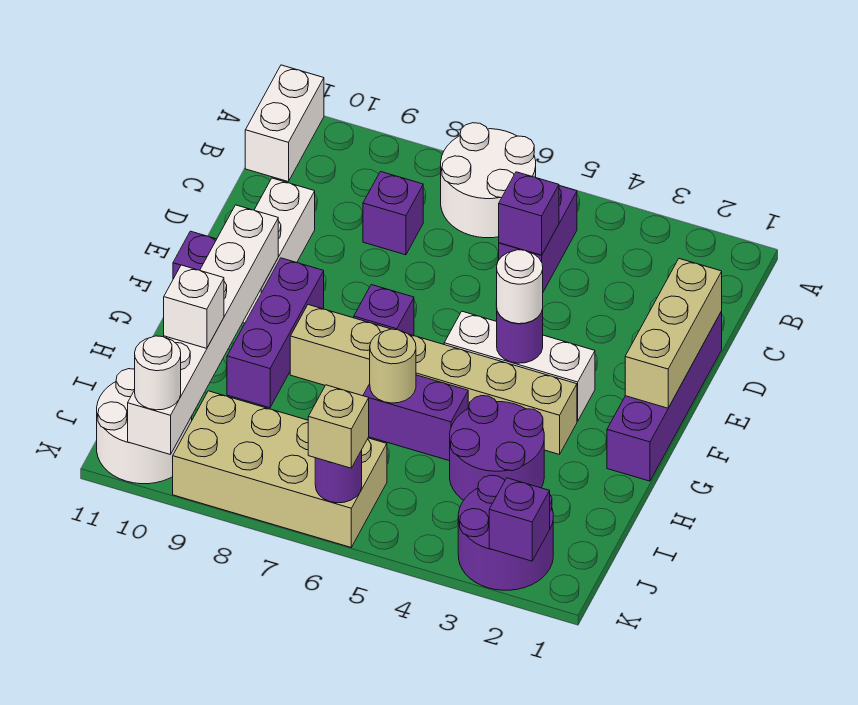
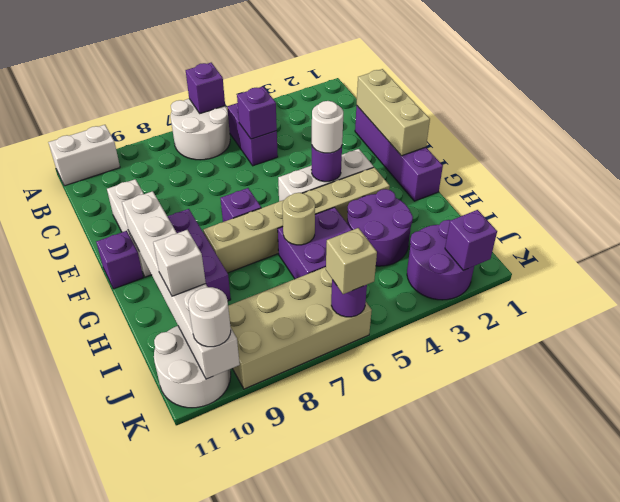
white 1x2 brick [245,65,324,182] -> white 1x2 brick turned to [48,125,120,186]
purple 1x1 brick [363,172,423,255] -> purple 1x1 brick moved to [186,63,225,113]
purple 1x2 brick [363,375,468,461] -> purple 2x2 brick [278,207,352,279]

